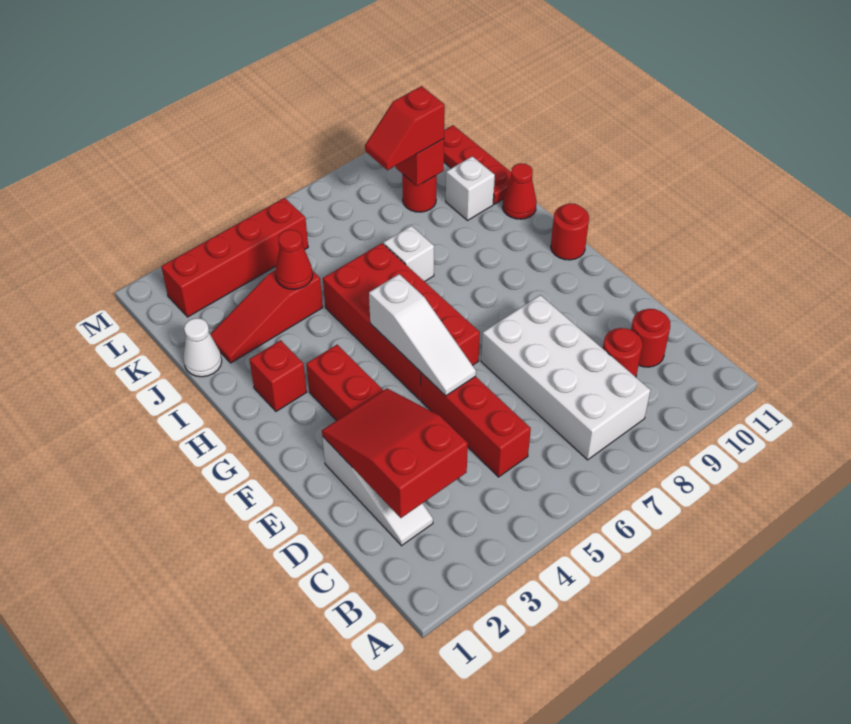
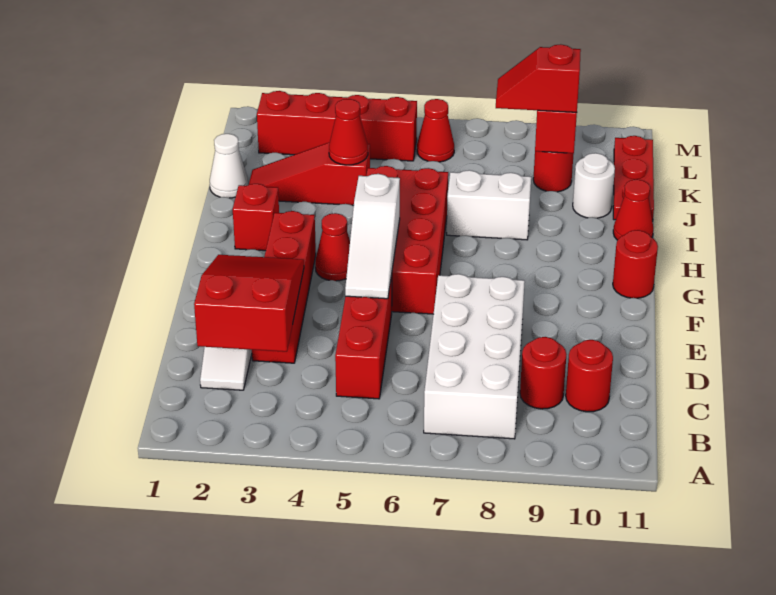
none -> red 1x1 cone [315,213,350,281]
white 1x1 brick [383,226,434,282] -> white 1x2 brick [447,170,531,240]
white 1x1 brick [446,156,495,220] -> white 1x1 round brick [573,153,615,218]
none -> red 1x1 cone [417,99,454,162]

